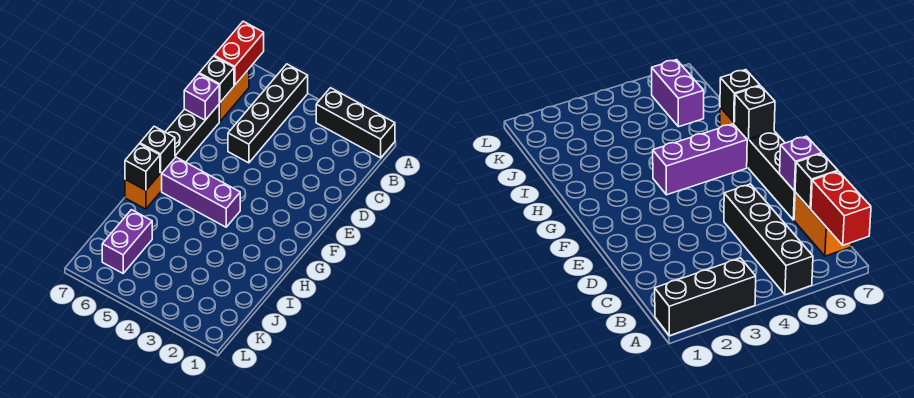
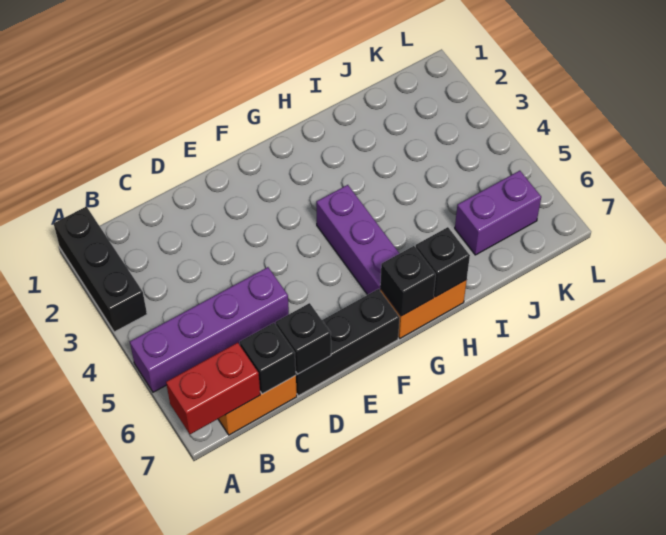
black 1x4 brick [228,64,308,163] -> purple 1x4 brick [130,267,289,392]
purple 1x1 brick [184,74,219,120] -> black 1x1 brick [276,303,331,374]

